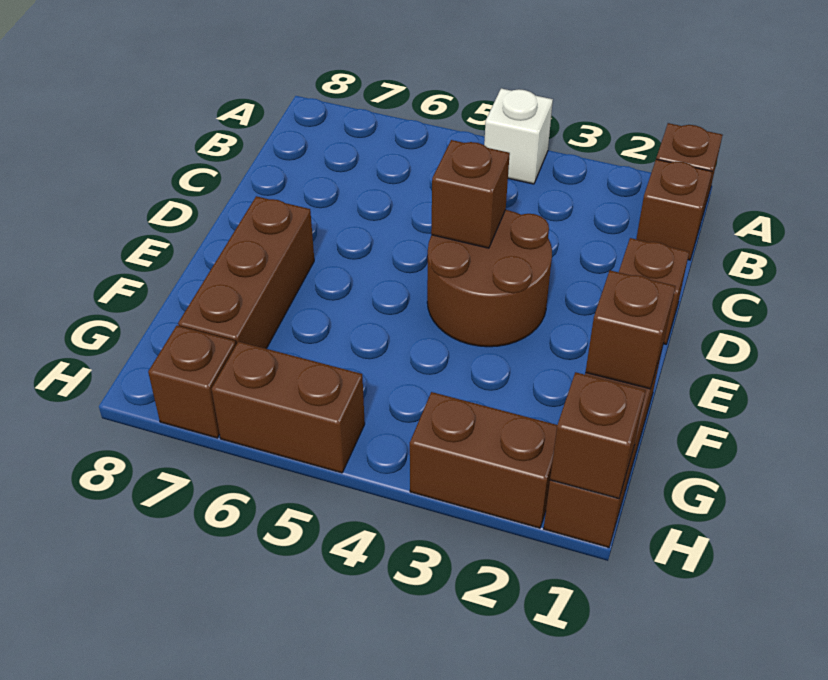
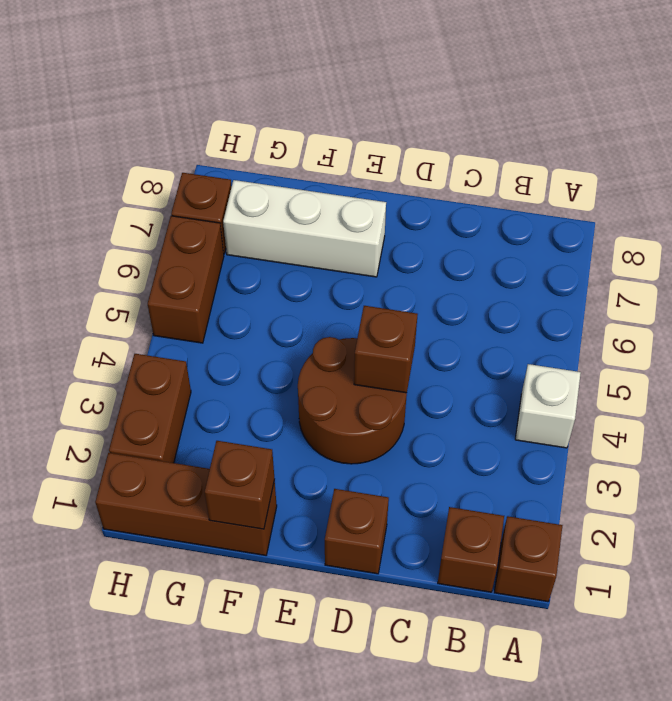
brown 1x3 brick [178,196,314,349] -> white 1x3 brick [223,180,386,277]
brown 1x1 brick [550,372,646,499] -> none

